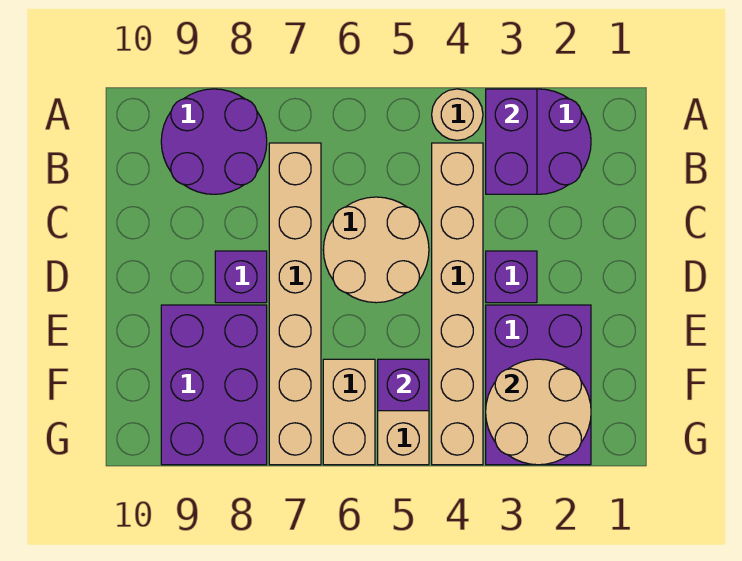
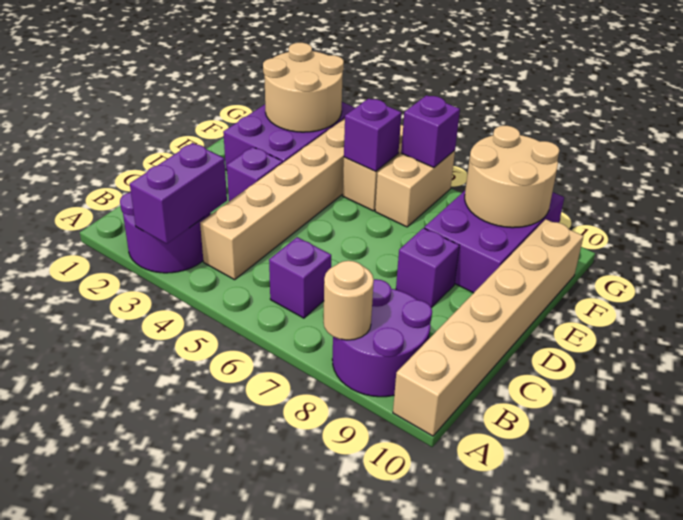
tan 1x1 round brick [432,89,483,140] -> tan 1x1 round brick moved to [323,261,374,340]
none -> purple 1x1 brick [269,237,331,318]
tan 1x6 brick [269,143,321,465] -> tan 1x6 brick moved to [393,219,584,436]
tan 2x2 round brick [323,197,429,303] -> tan 2x2 round brick moved to [465,126,559,228]
none -> purple 1x1 brick [401,95,460,168]

